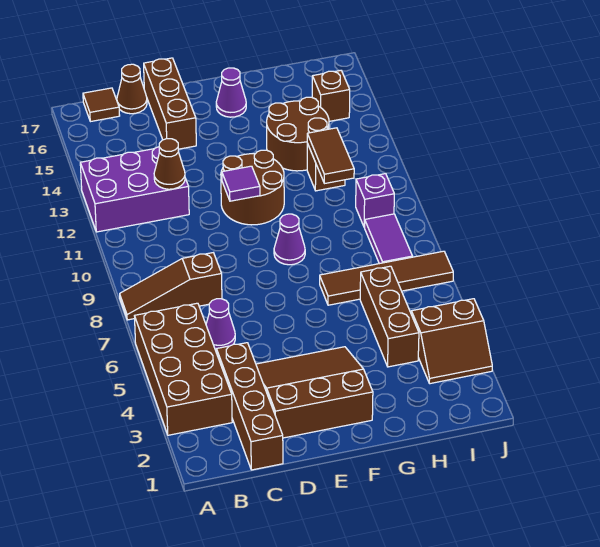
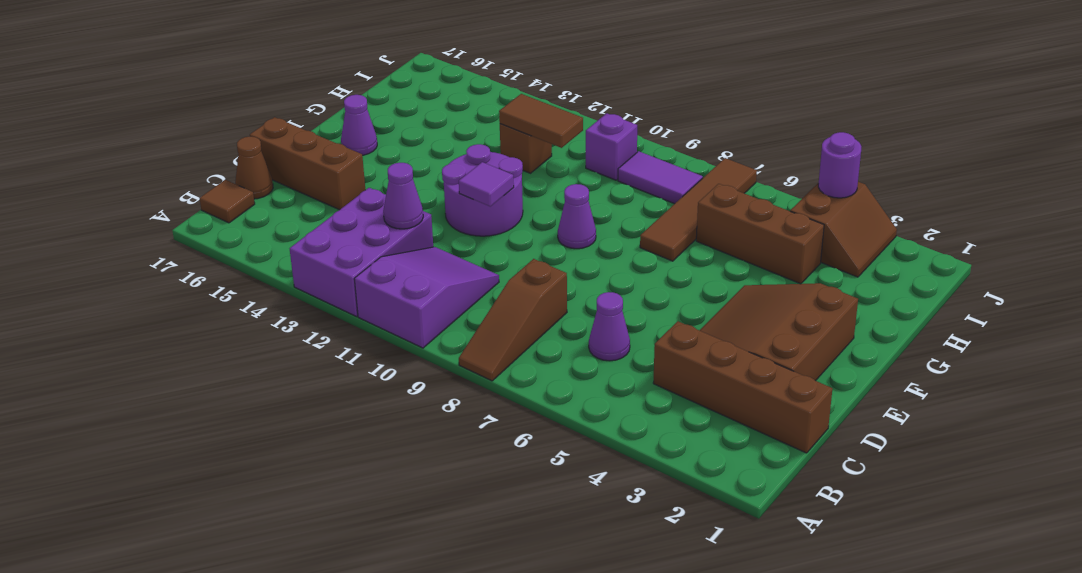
brown 2x4 brick [135,303,232,435] -> none
none -> purple 2x3 slope [354,247,499,348]
brown 1x1 cone [154,139,185,189] -> purple 1x1 cone [383,163,423,229]
brown 2x2 round brick [221,150,284,225] -> purple 2x2 round brick [442,144,523,236]
brown 2x2 round brick [267,97,329,171] -> none
brown 1x1 brick [312,71,350,121] -> none
none -> purple 1x1 round brick [818,132,861,198]

